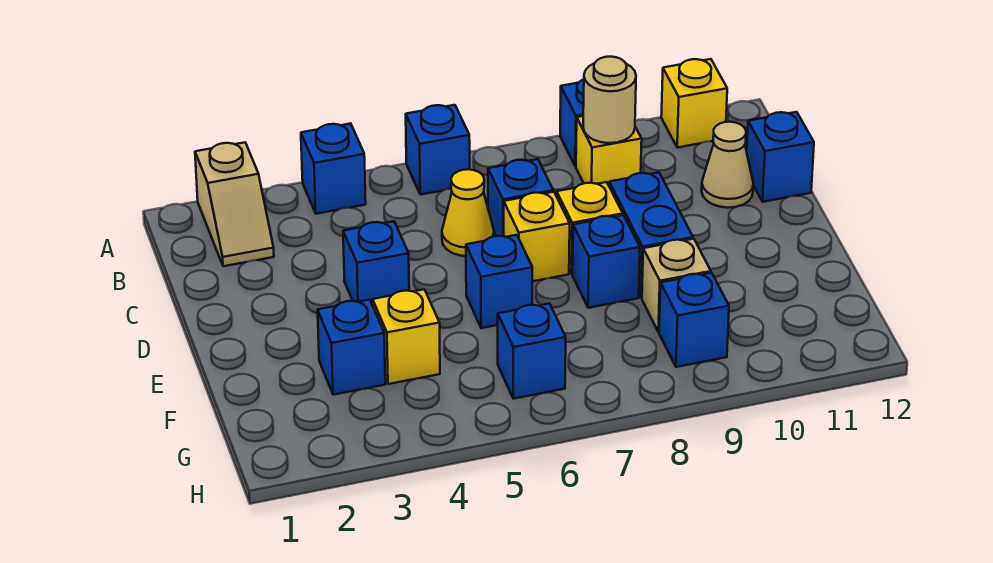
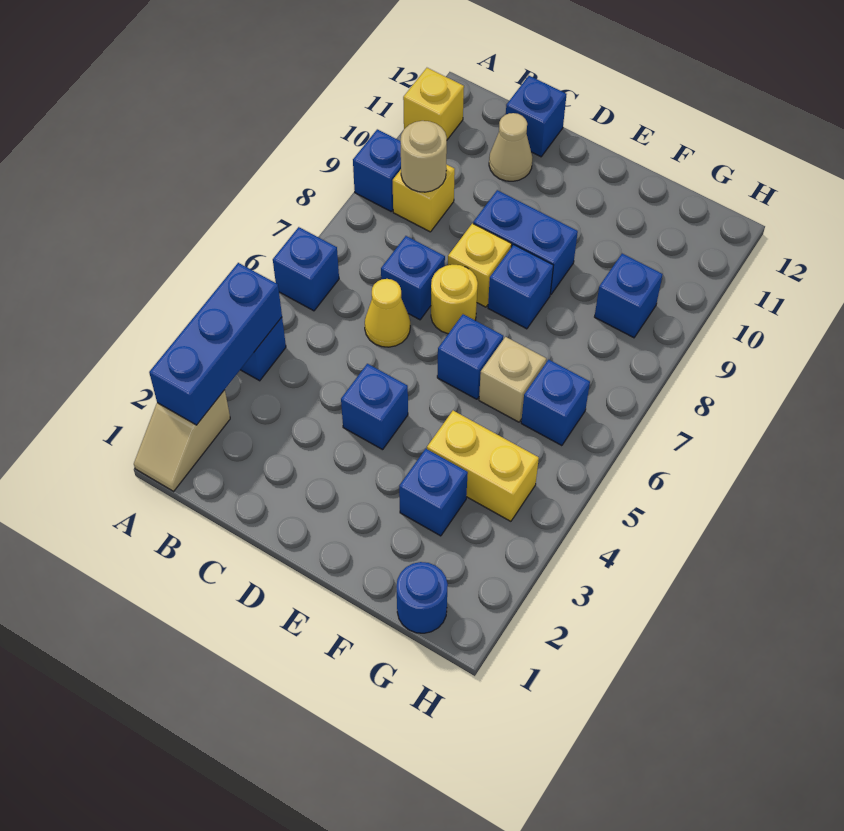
tan 1x2 slope [195,143,274,266] -> tan 1x2 slope turned to [134,390,230,491]
none -> blue 1x3 brick [149,263,282,425]
yellow 1x1 brick [504,192,570,281] -> yellow 1x1 round brick [431,265,478,334]
yellow 1x1 brick [373,289,440,384] -> yellow 1x2 brick [427,411,539,521]
tan 1x1 brick [642,239,711,332] -> tan 1x1 brick moved to [479,337,546,422]
none -> blue 1x1 round brick [397,562,448,633]

